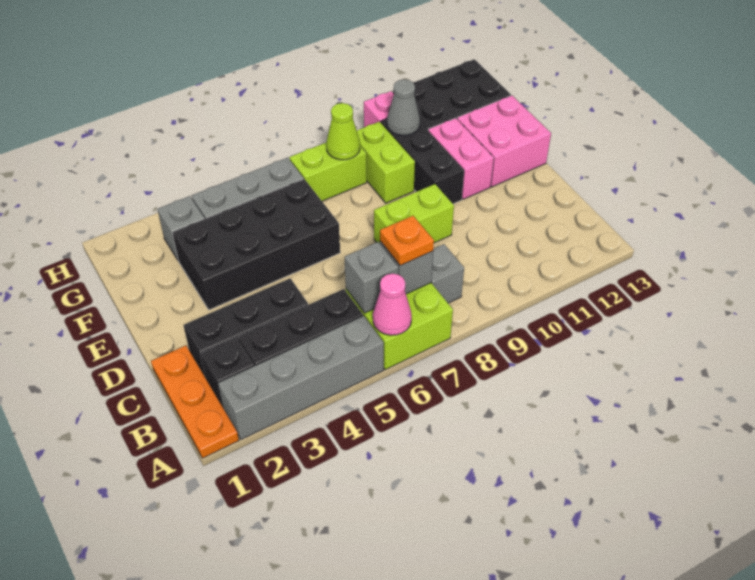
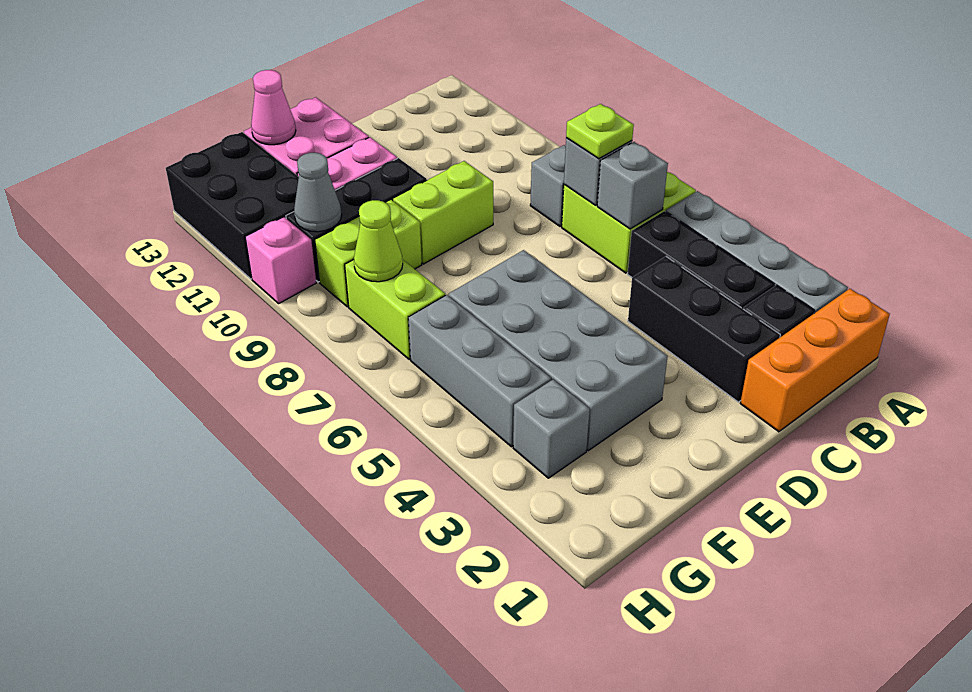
orange 1x3 plate [151,346,239,458] -> orange 1x3 brick [740,289,890,432]
pink 1x1 cone [373,274,412,335] -> pink 1x1 cone moved to [251,70,296,145]
orange 1x1 plate [380,216,434,266] -> lime 1x1 plate [566,104,634,159]
lime 1x2 brick [374,184,454,243] -> lime 1x2 brick turned to [393,161,493,264]
black 2x4 brick [172,179,340,310] -> grey 2x4 brick [449,250,668,451]

